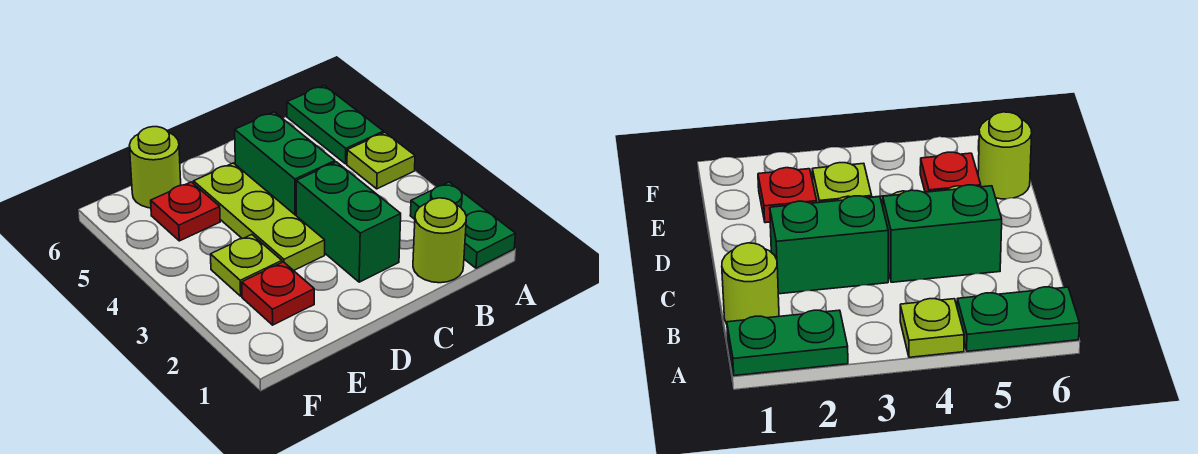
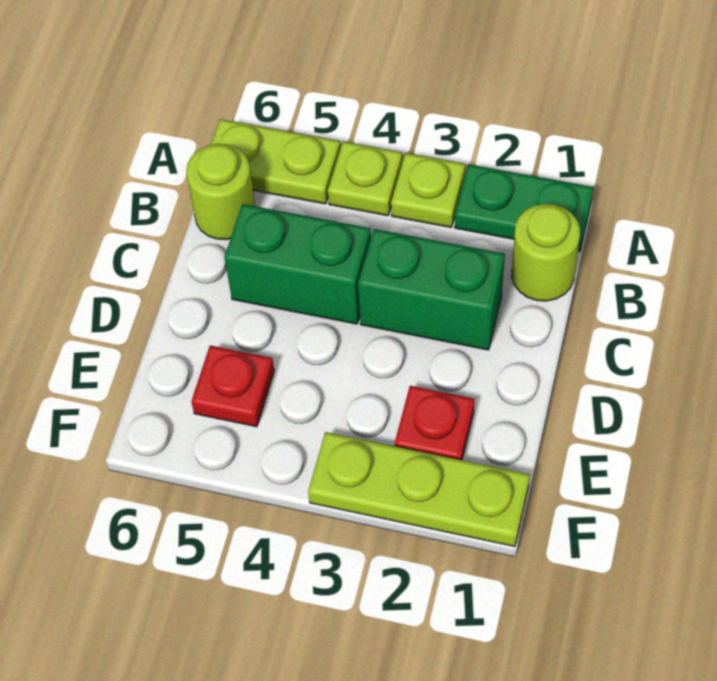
green 1x2 plate [287,86,383,164] -> lime 1x2 plate [211,119,340,204]
lime 1x3 plate [193,163,325,271] -> lime 1x3 plate moved to [308,432,530,547]
lime 1x1 plate [211,235,282,296] -> lime 1x1 plate moved to [391,153,465,228]
lime 1x1 round brick [129,127,181,208] -> lime 1x1 round brick moved to [186,144,255,240]

